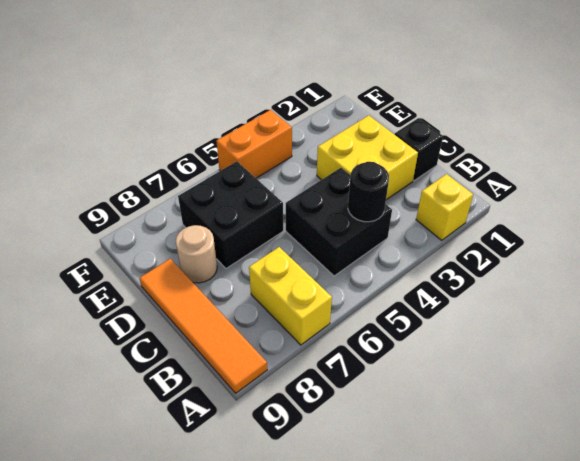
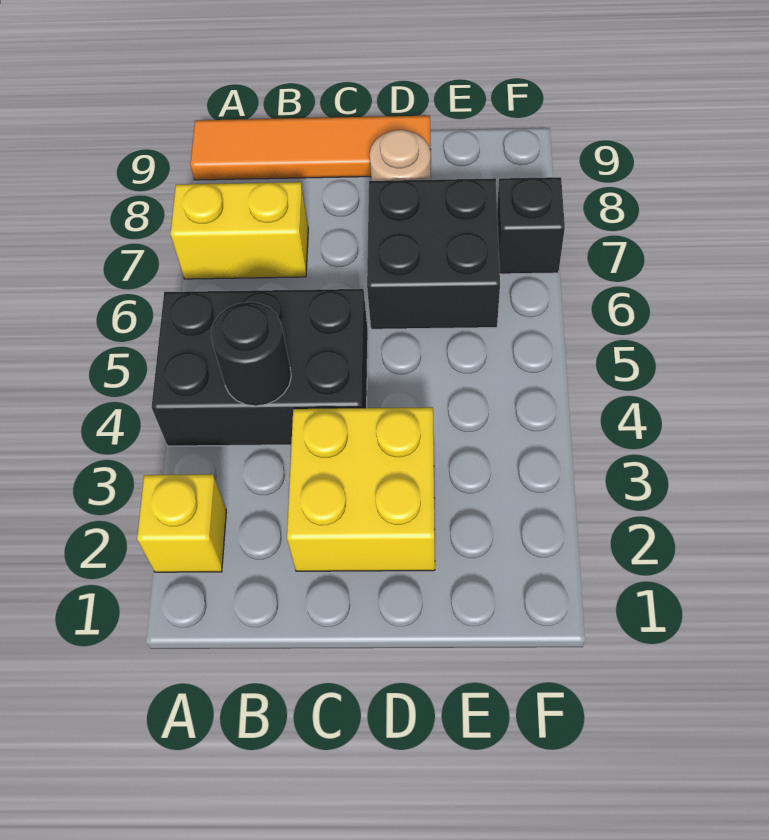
black 2x2 brick [286,168,392,276] -> black 2x3 brick [151,289,368,446]
black 1x1 brick [395,118,443,181] -> black 1x1 brick moved to [497,177,565,274]
orange 1x2 brick [216,110,292,178] -> none

